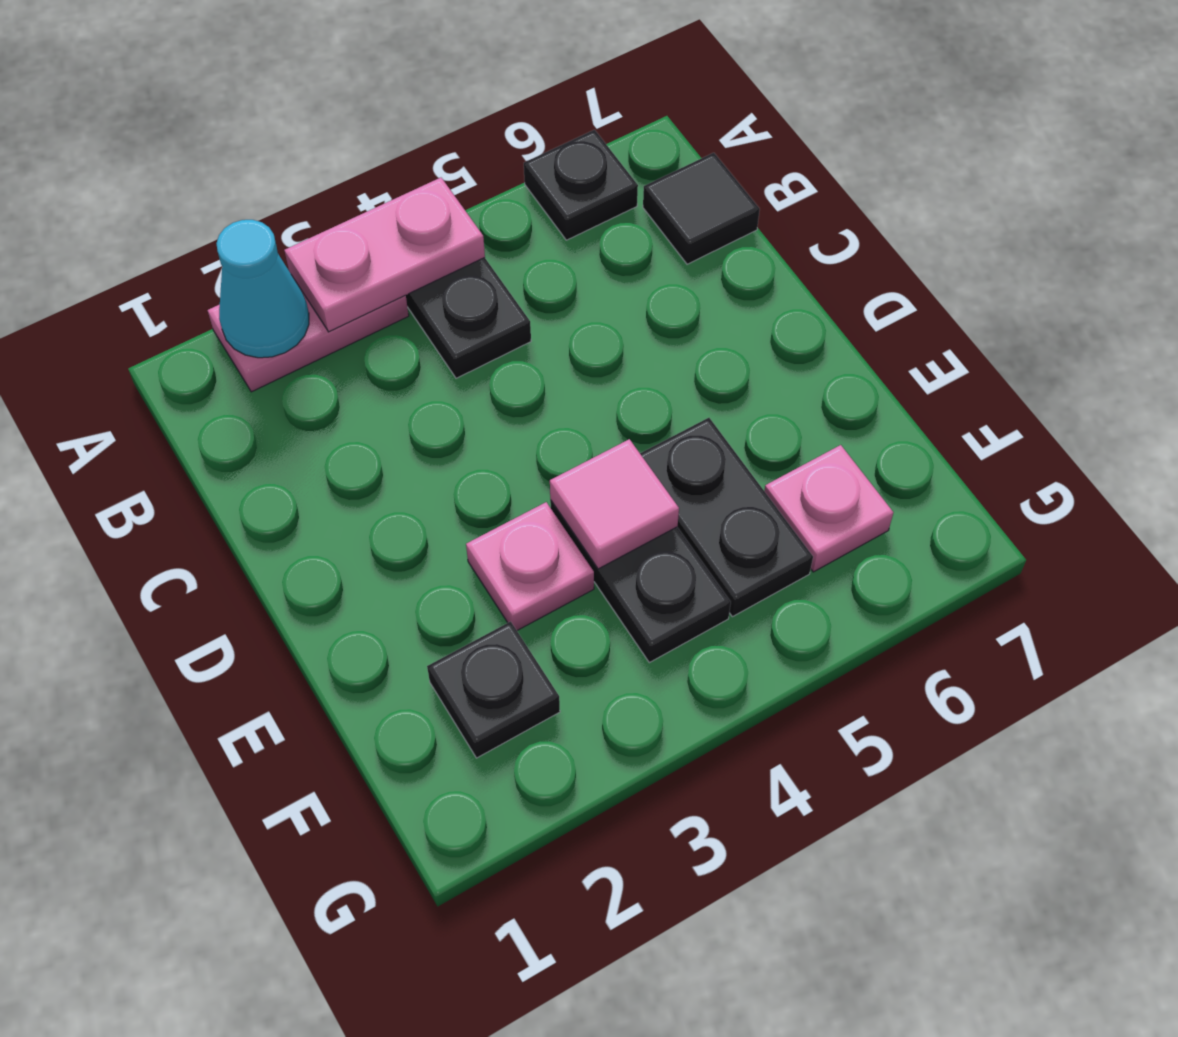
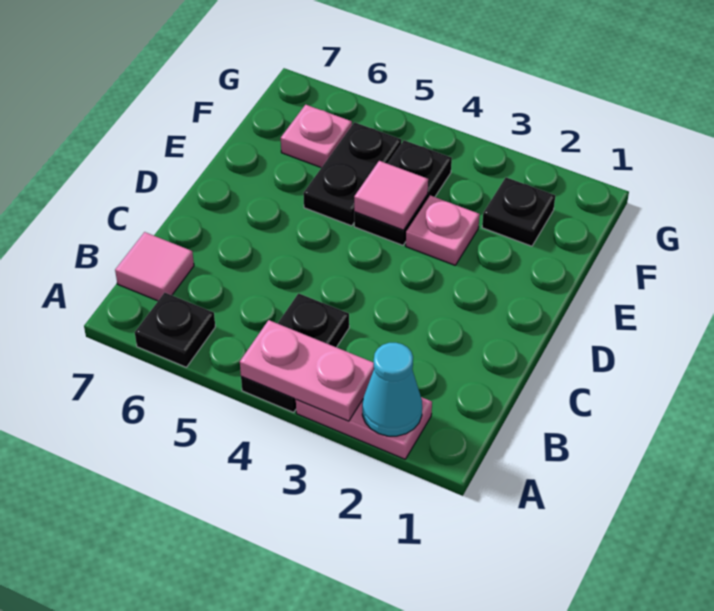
black 1x1 tile [643,153,760,264] -> pink 1x1 tile [115,232,194,301]

